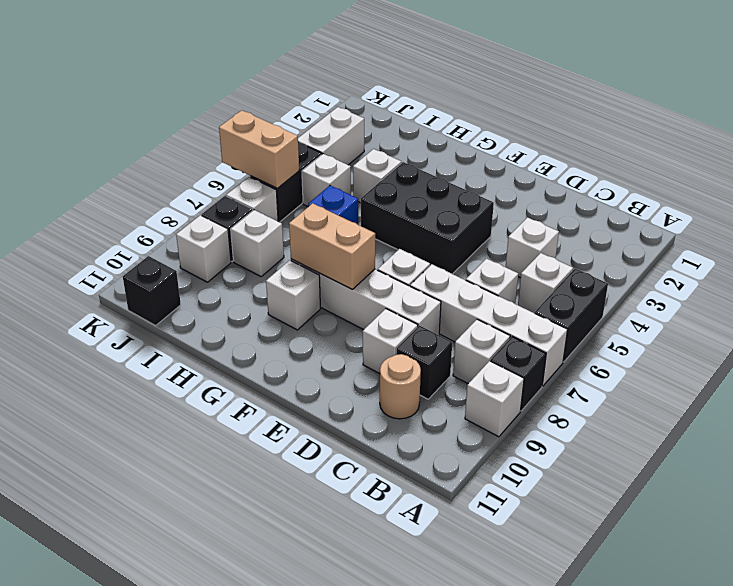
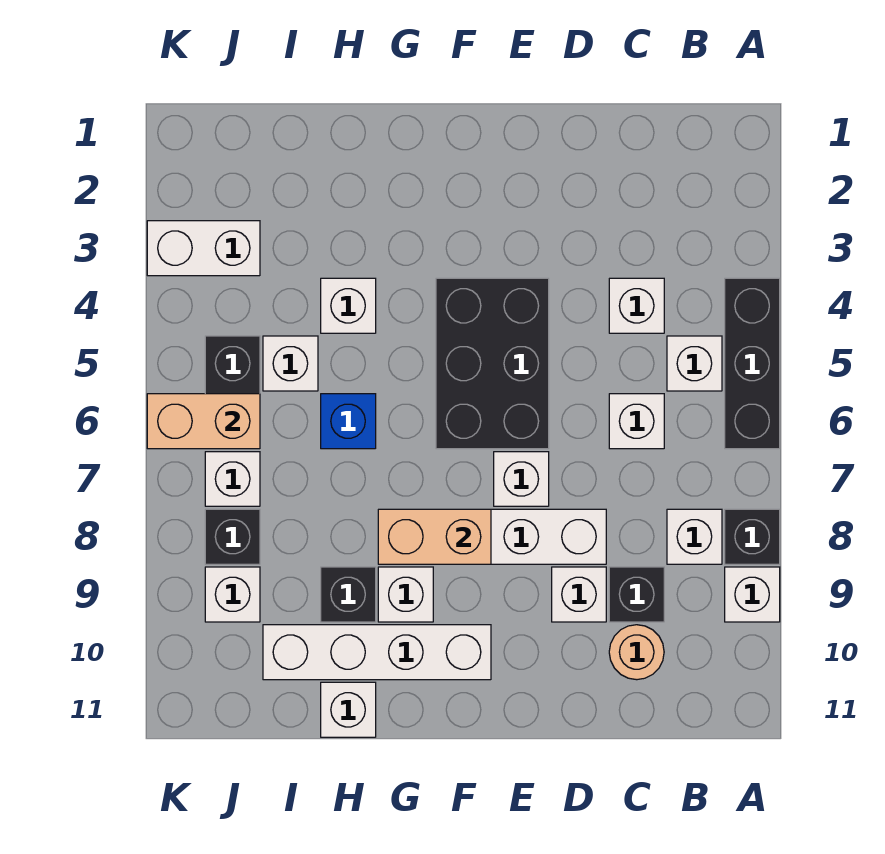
black 1x2 brick [535,269,608,362] -> black 1x3 brick [725,278,780,449]
white 1x4 brick [410,264,568,386] -> white 1x4 brick moved to [263,625,491,680]
black 2x3 brick [361,162,494,274] -> black 2x3 brick turned to [436,278,549,449]
white 1x1 brick [231,210,284,276] -> white 1x1 brick moved to [321,682,376,737]
white 1x2 brick [298,107,364,165] -> white 1x2 brick turned to [147,221,260,276]
black 1x1 brick [123,256,181,326] -> black 1x1 brick moved to [321,567,376,622]

